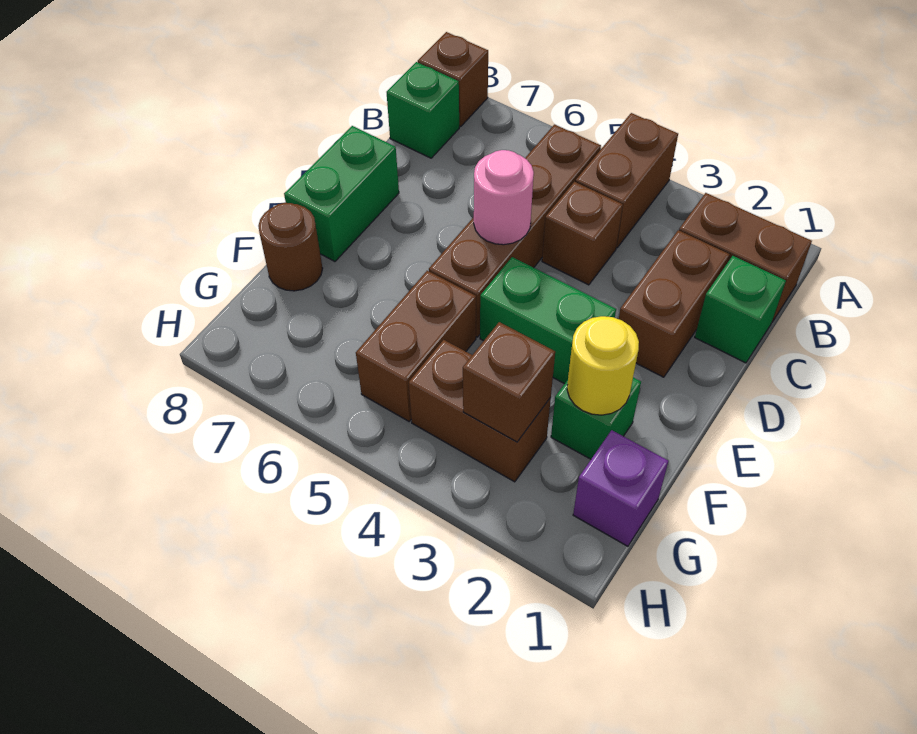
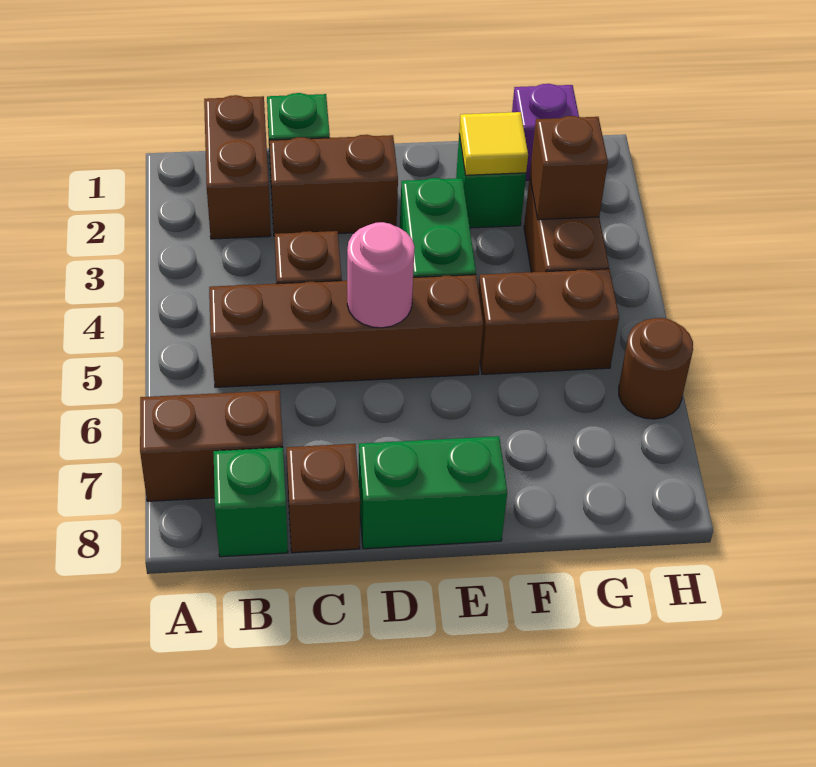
brown 1x2 brick [576,113,678,248] -> brown 1x2 brick moved to [140,390,283,501]
brown 1x1 brick [418,32,488,127] -> brown 1x1 brick moved to [286,444,360,553]
yellow 1x1 round brick [567,316,639,415] -> yellow 1x1 tile [459,112,528,175]
brown 1x1 round brick [258,203,323,291] -> brown 1x1 round brick moved to [619,318,693,419]

